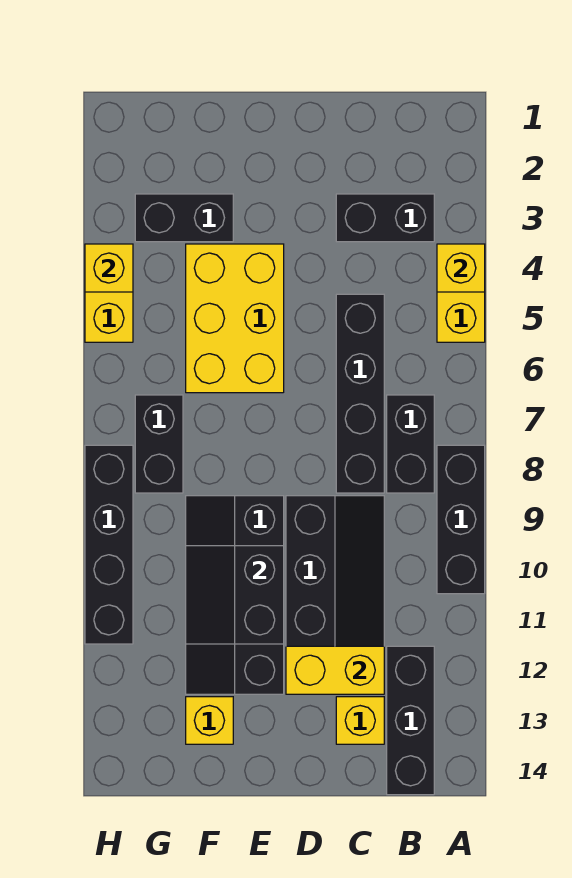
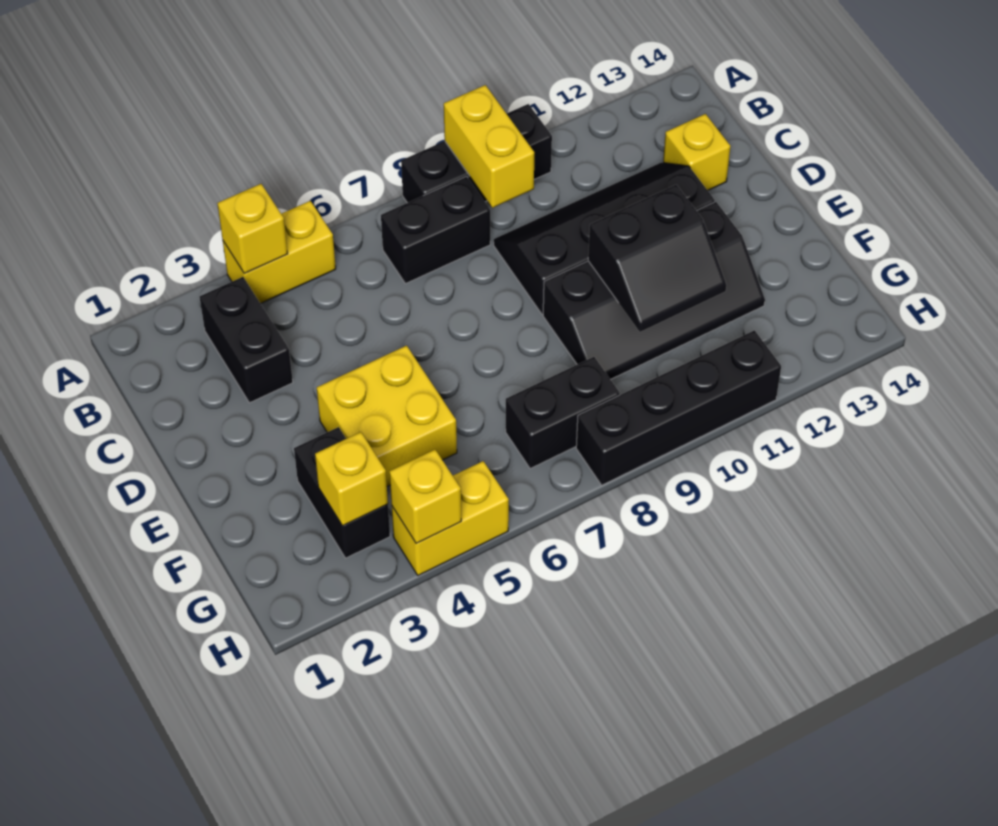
black 1x3 brick [387,646,434,795] -> none
black 1x4 brick [336,294,384,493] -> none
yellow 1x2 brick [286,646,384,694] -> yellow 1x2 brick moved to [444,85,534,208]
yellow 2x3 brick [186,244,284,393] -> yellow 2x2 brick [317,346,457,486]
yellow 1x1 brick [186,697,233,744] -> yellow 1x1 brick moved to [315,432,388,526]

